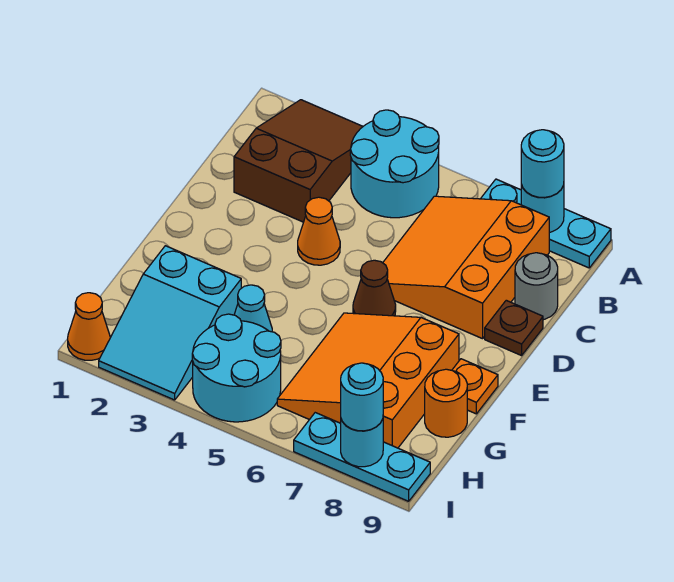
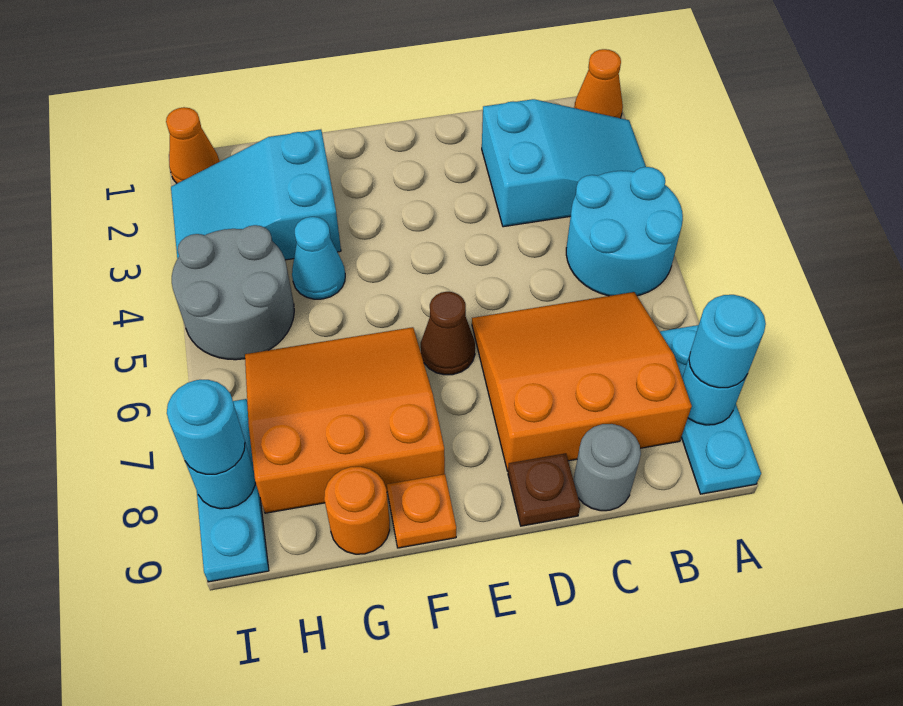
brown 2x3 slope [234,100,363,222] -> cyan 2x3 slope [482,99,646,227]
orange 1x1 cone [298,197,340,265] -> orange 1x1 cone moved to [574,49,623,118]
cyan 2x2 round brick [192,314,281,422] -> grey 2x2 round brick [172,225,294,360]

